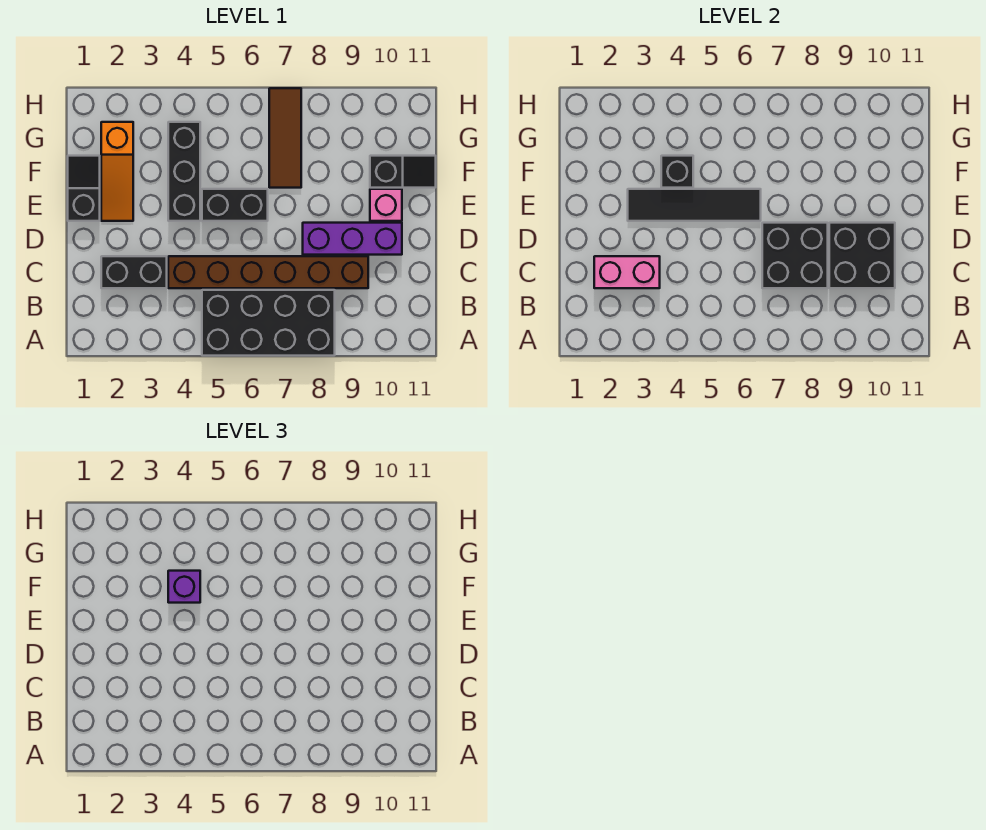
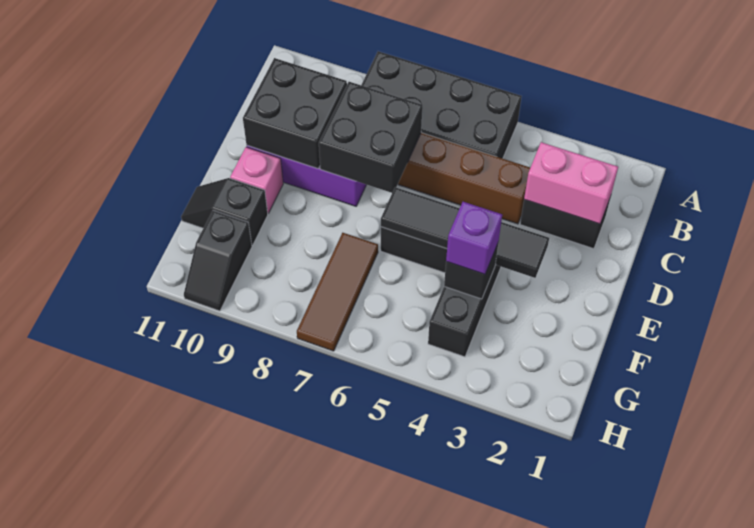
black 1x2 slope [68,156,100,221] -> black 1x2 slope moved to [184,210,252,311]
orange 1x3 slope [101,122,133,221] -> none

